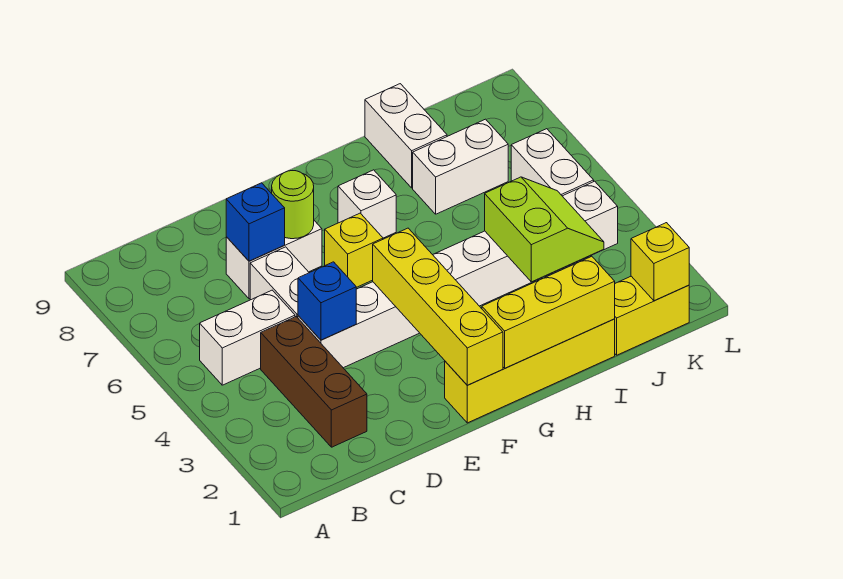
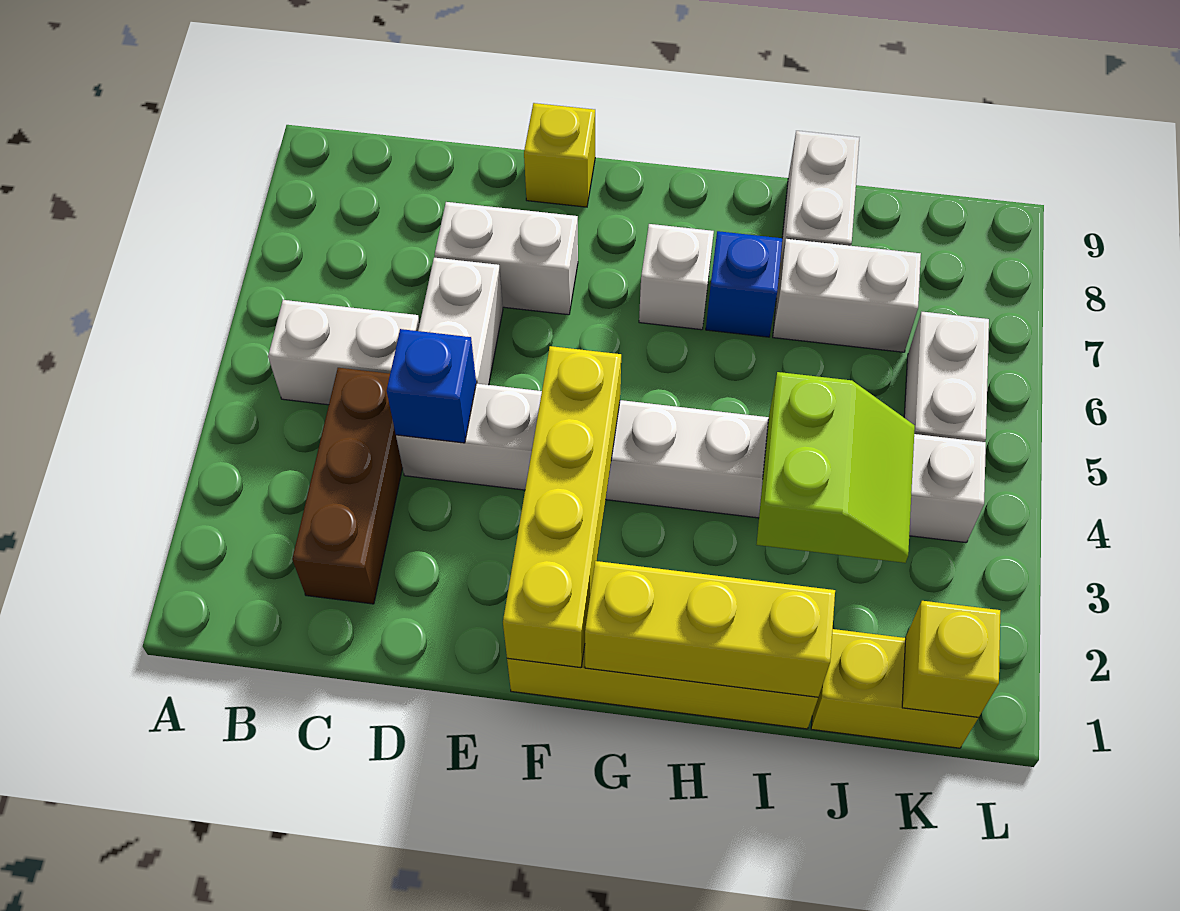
blue 1x1 brick [226,183,285,261] -> blue 1x1 brick moved to [706,231,782,337]
lime 1x1 round brick [272,171,314,239] -> none
yellow 1x1 brick [325,213,383,288] -> yellow 1x1 brick moved to [524,103,595,207]

